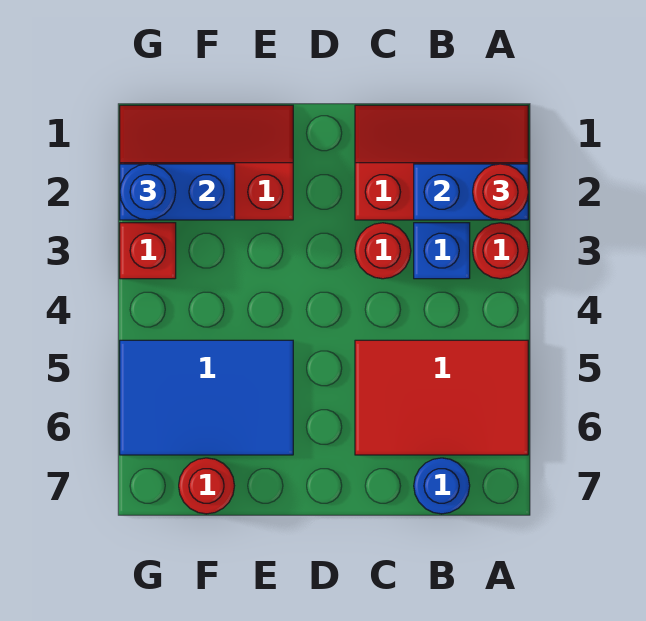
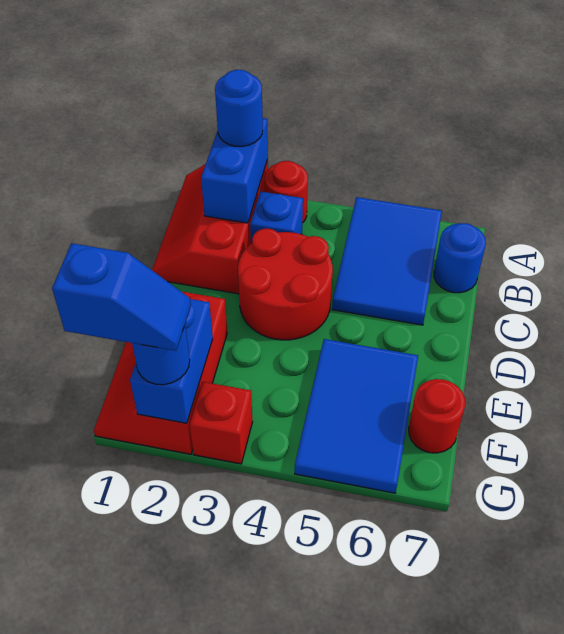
red 1x1 round brick [473,164,528,220] -> blue 1x1 round brick [215,70,263,147]
red 2x3 tile [355,340,528,455] -> blue 2x3 tile [332,197,442,325]
red 1x1 round brick [355,223,411,279] -> red 2x2 round brick [238,229,333,340]
none -> blue 1x2 slope [52,243,191,351]

